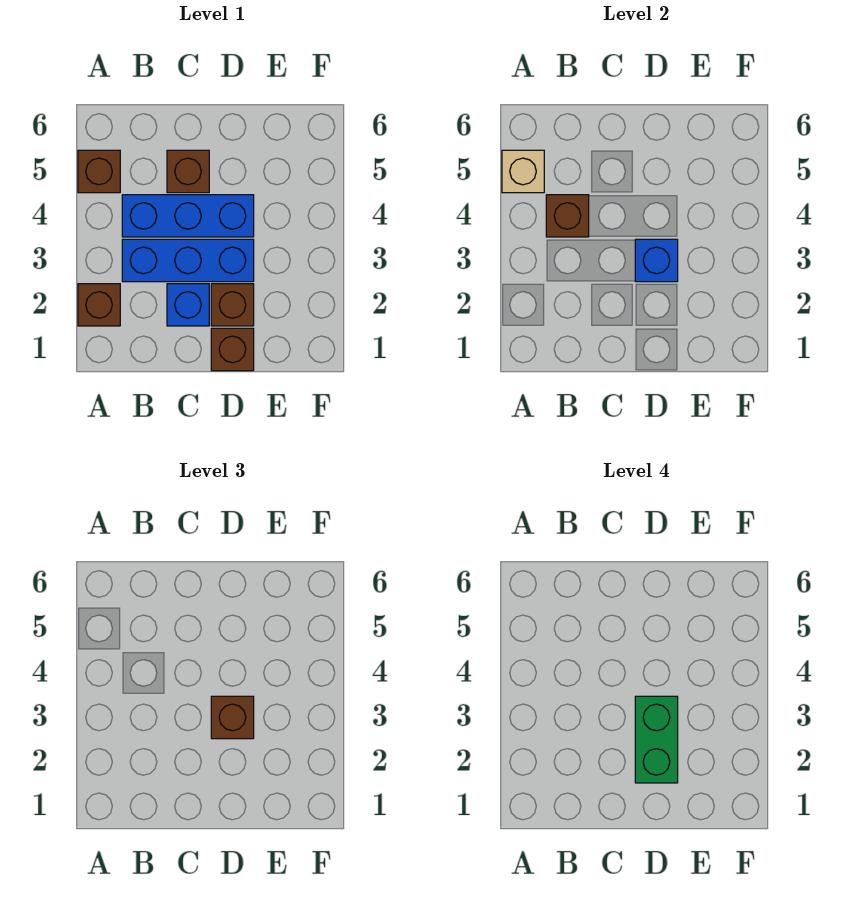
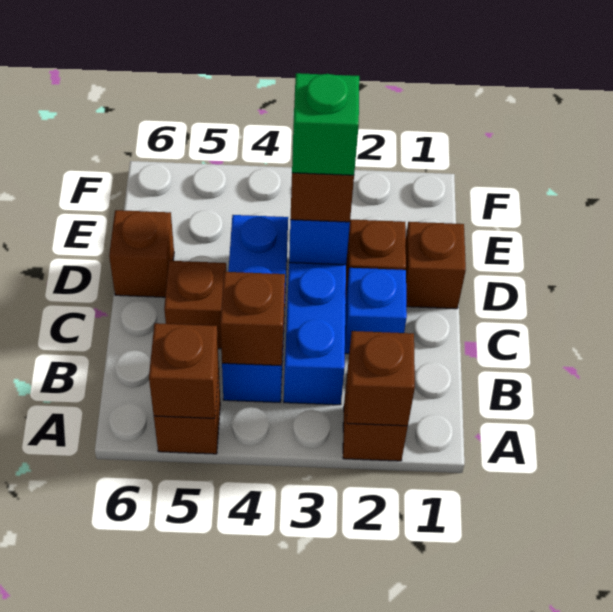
none -> brown 1x1 brick [347,331,415,426]
tan 1x1 brick [502,150,544,193] -> brown 1x1 brick [149,323,219,418]
green 1x2 brick [635,696,678,783] -> green 1x1 brick [292,73,359,175]
none -> brown 1x1 brick [109,210,174,297]

